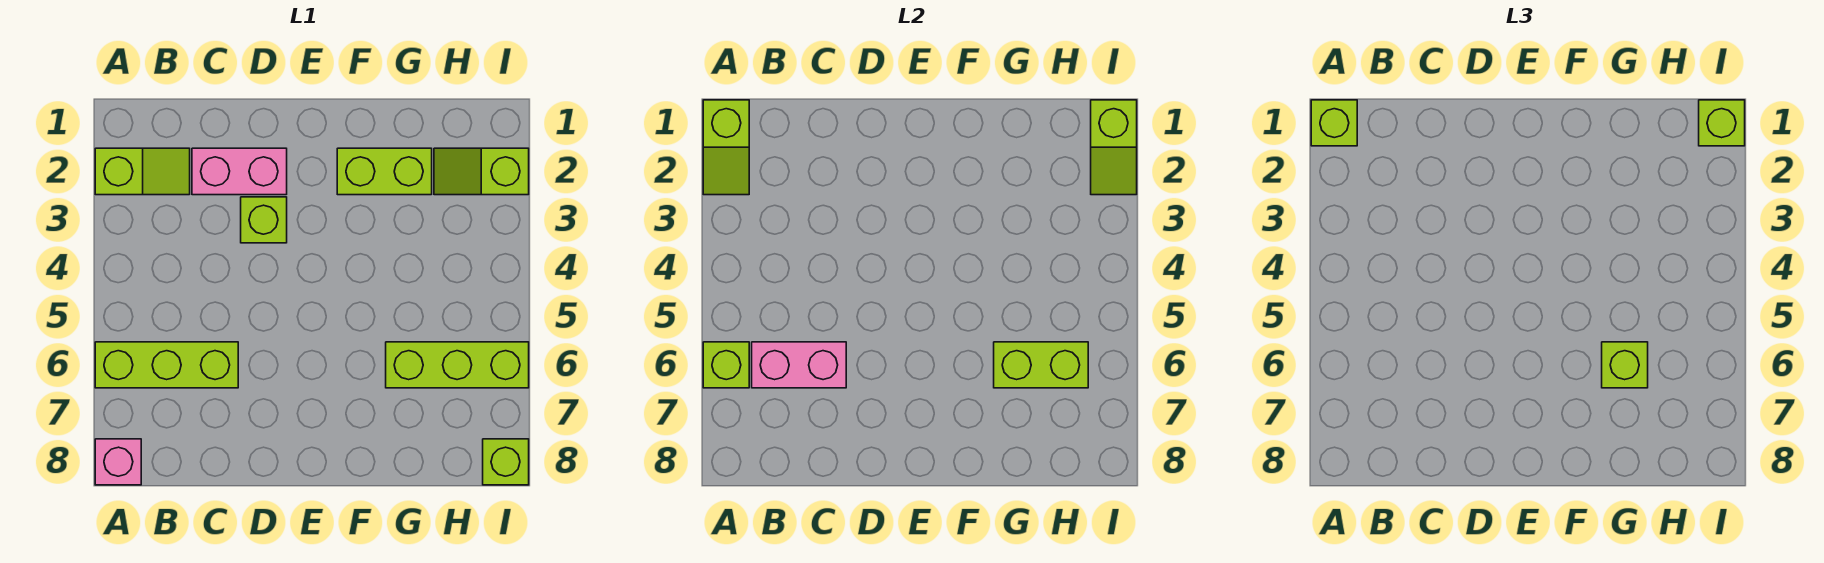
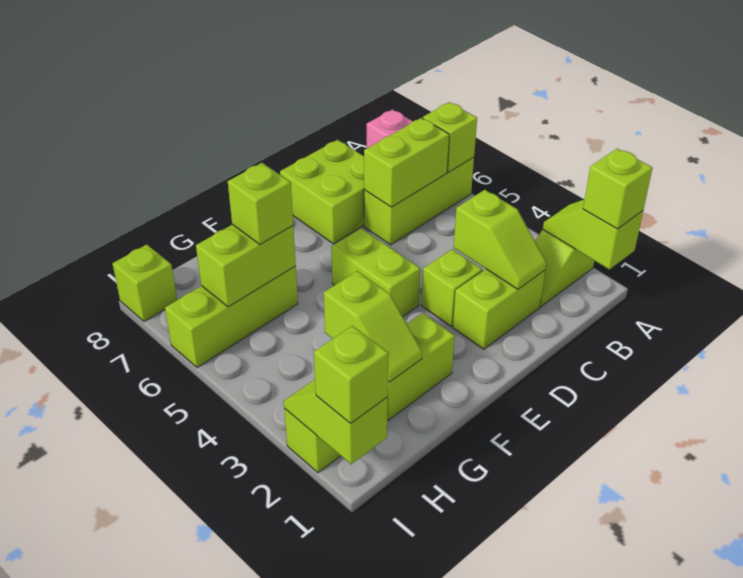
pink 1x2 brick [752,342,846,388] -> lime 1x2 brick [364,118,449,207]
pink 1x2 brick [192,148,287,195] -> lime 1x2 brick [453,269,545,349]
none -> lime 1x2 slope [454,190,546,289]
none -> lime 2x2 brick [280,140,364,244]
none -> lime 1x2 brick [331,228,420,316]
none -> lime 1x2 slope [324,271,422,382]

